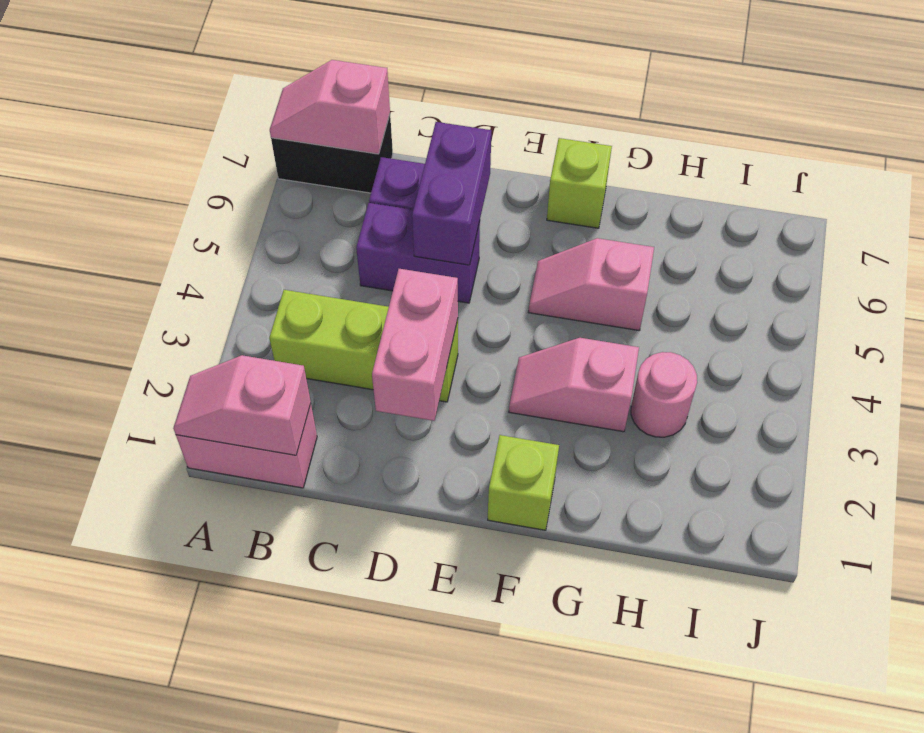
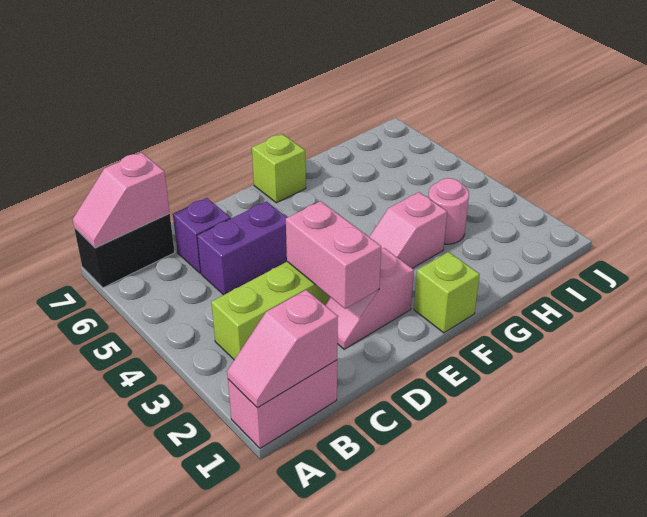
purple 1x2 brick [412,122,491,265] -> none
pink 1x2 slope [528,238,654,331] -> pink 1x2 slope moved to [325,248,414,349]

